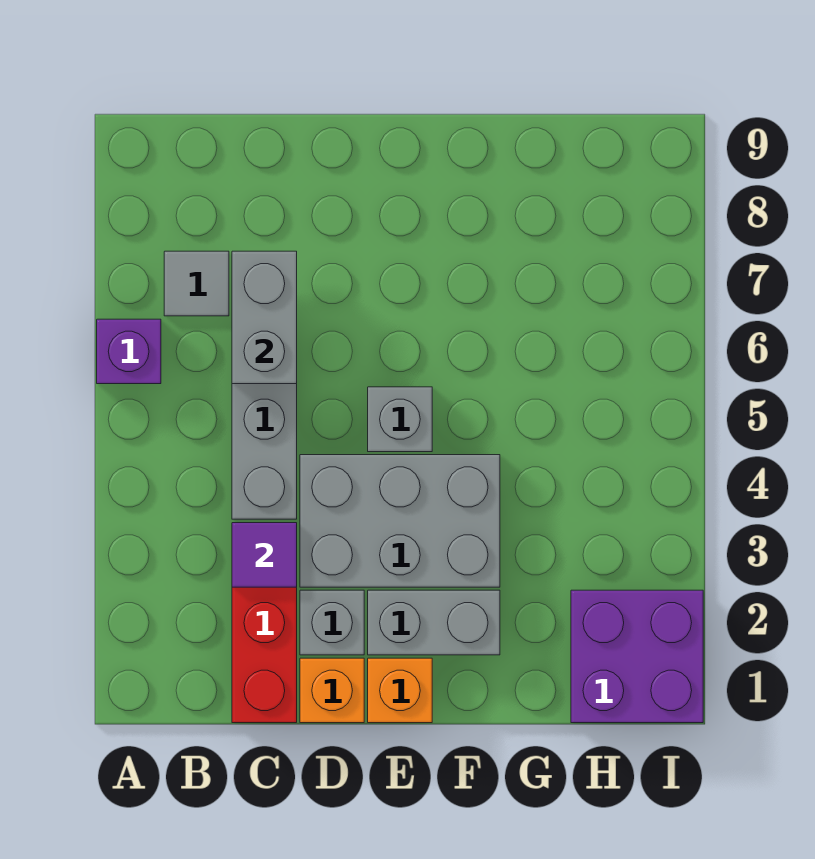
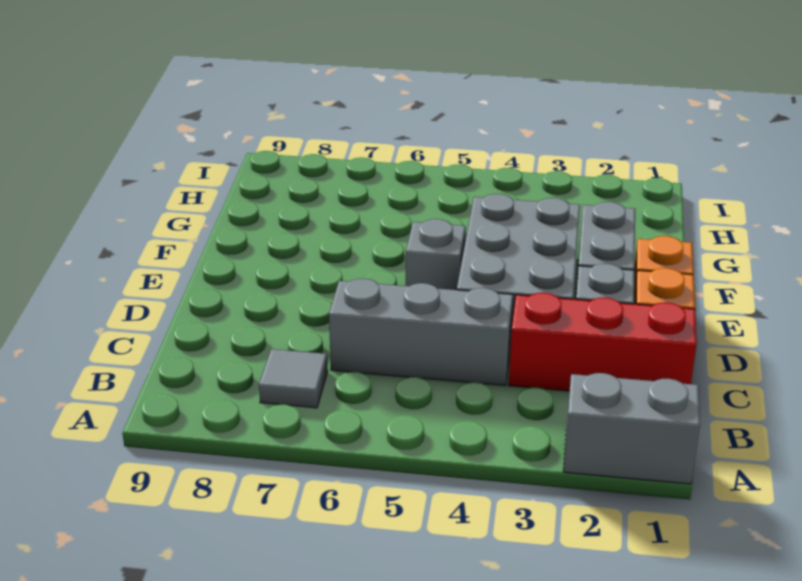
purple 1x1 brick [97,319,161,384] -> none
purple 1x1 tile [232,523,297,587] -> none
grey 1x2 brick [232,251,297,384] -> grey 1x2 brick moved to [563,373,700,484]
purple 2x2 brick [571,590,703,723] -> none

